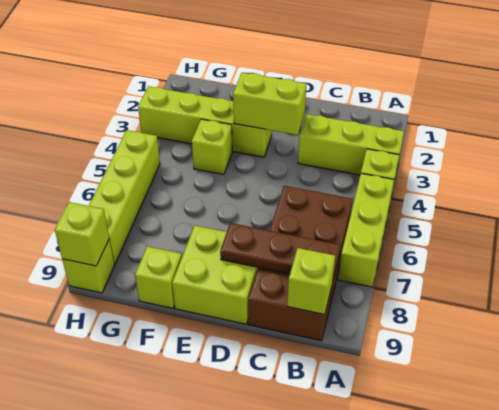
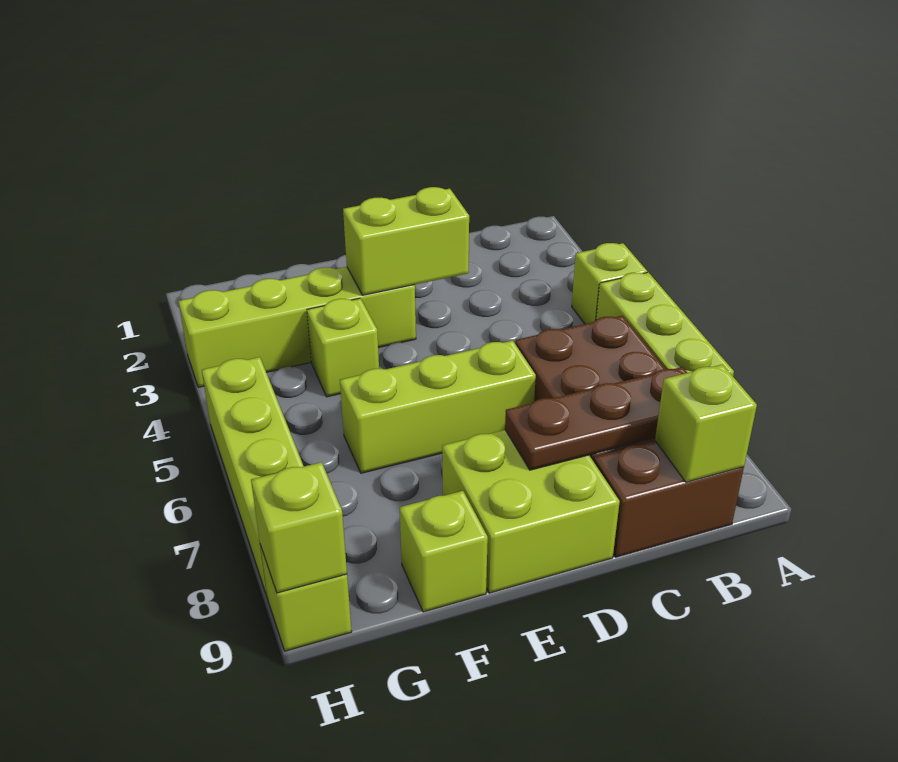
lime 1x3 brick [298,114,404,175] -> lime 1x3 brick moved to [340,341,536,473]

